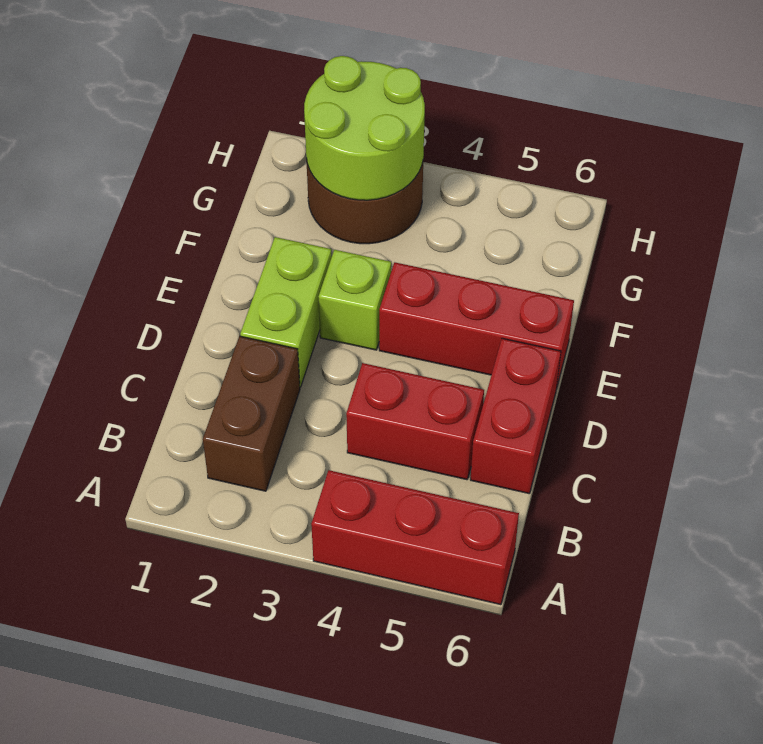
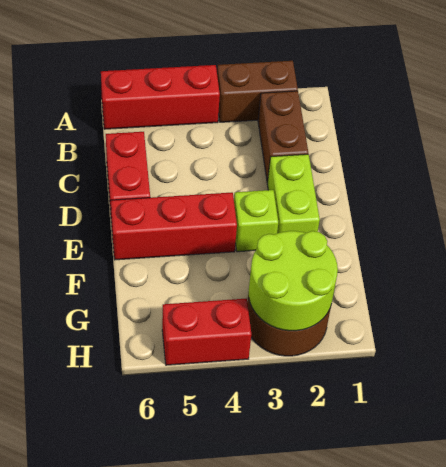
none -> brown 1x2 brick [217,61,298,122]
red 1x2 brick [346,363,484,480] -> red 1x2 brick moved to [162,299,251,365]

